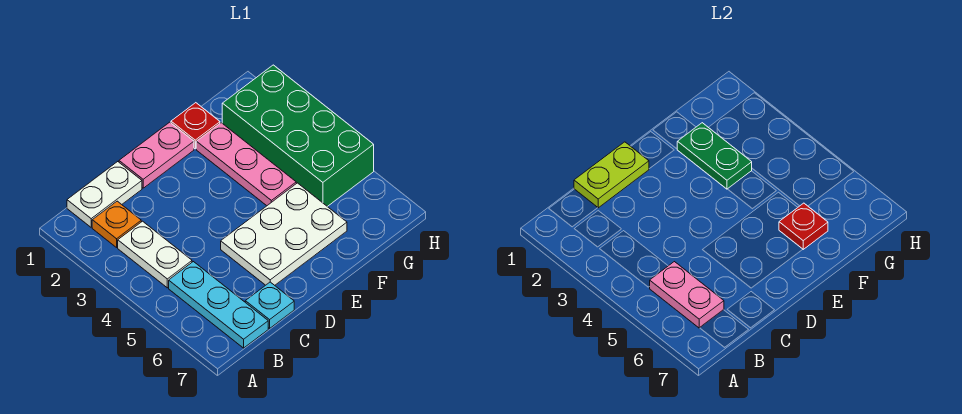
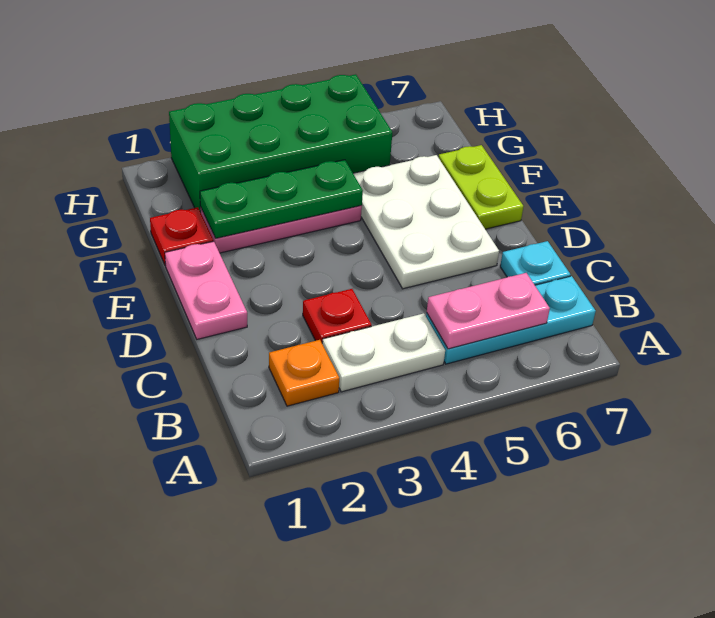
white 1x2 plate [67,162,142,227] -> none
lime 1x2 plate [574,142,649,208] -> lime 1x2 plate moved to [438,145,524,229]
green 1x2 plate [677,123,752,189] -> green 1x3 plate [200,160,363,238]
red 1x1 plate [779,203,828,249] -> red 1x1 plate moved to [303,289,372,342]

